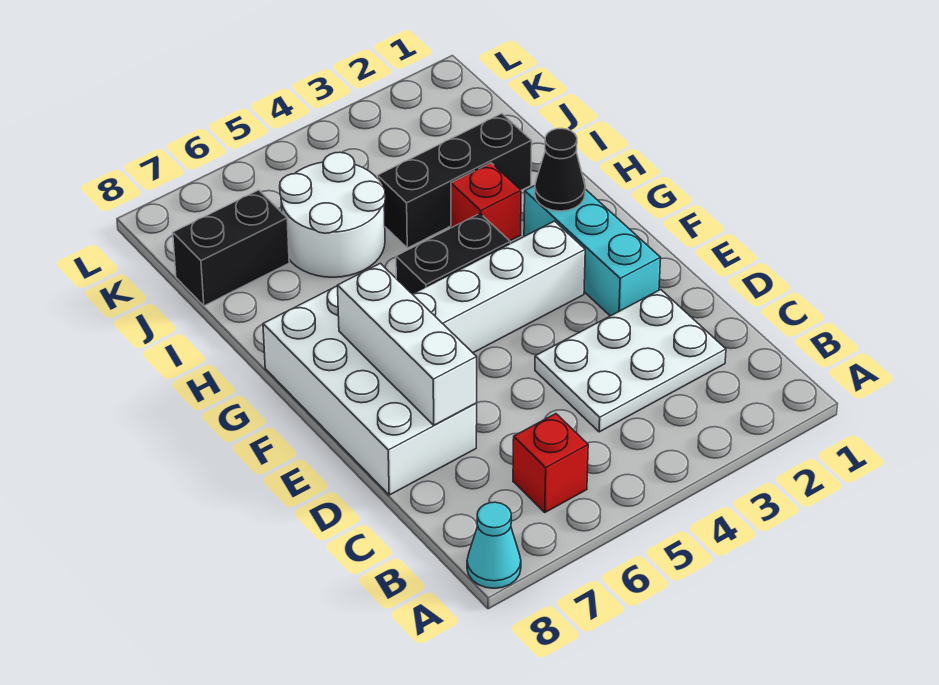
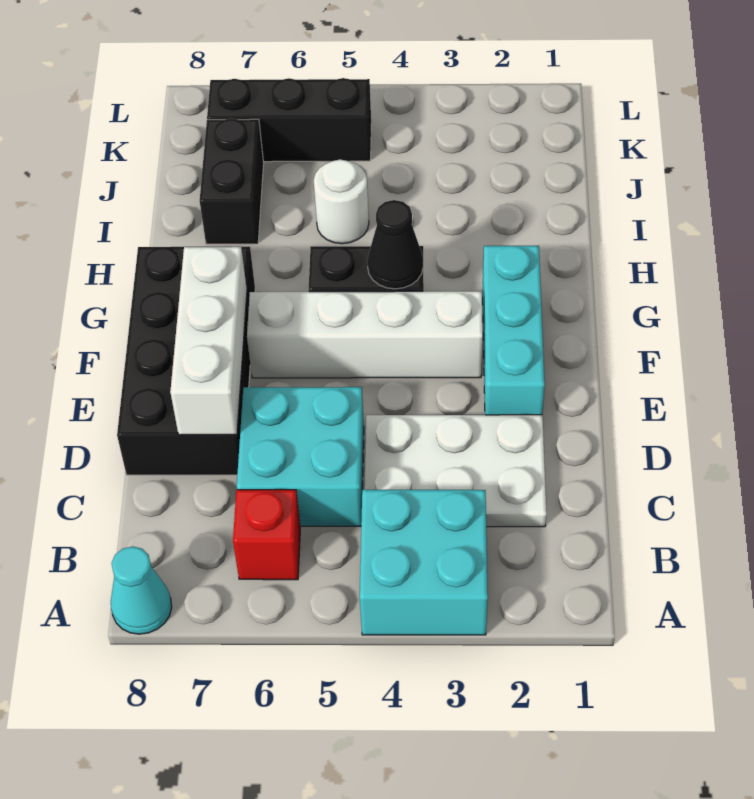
none -> cyan 2x2 brick [360,490,488,635]
none -> cyan 2x2 brick [237,387,364,526]
white 2x4 brick [263,286,477,495] -> black 2x4 brick [117,247,255,475]
black 1x1 cone [535,128,585,211] -> black 1x1 cone moved to [367,200,423,289]
red 1x1 brick [451,163,521,241] -> none
black 1x3 brick [377,114,532,248] -> black 1x3 brick moved to [207,78,371,162]
white 2x2 round brick [280,152,385,277] -> white 1x1 round brick [314,159,369,244]
black 1x2 brick [173,190,289,306] -> black 1x2 brick turned to [200,119,264,244]

